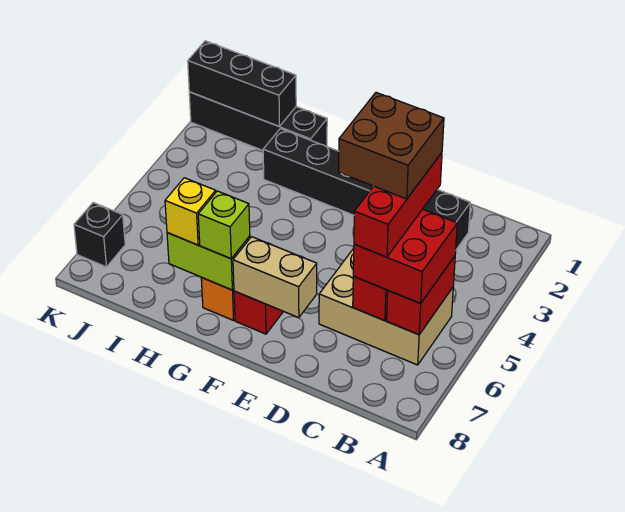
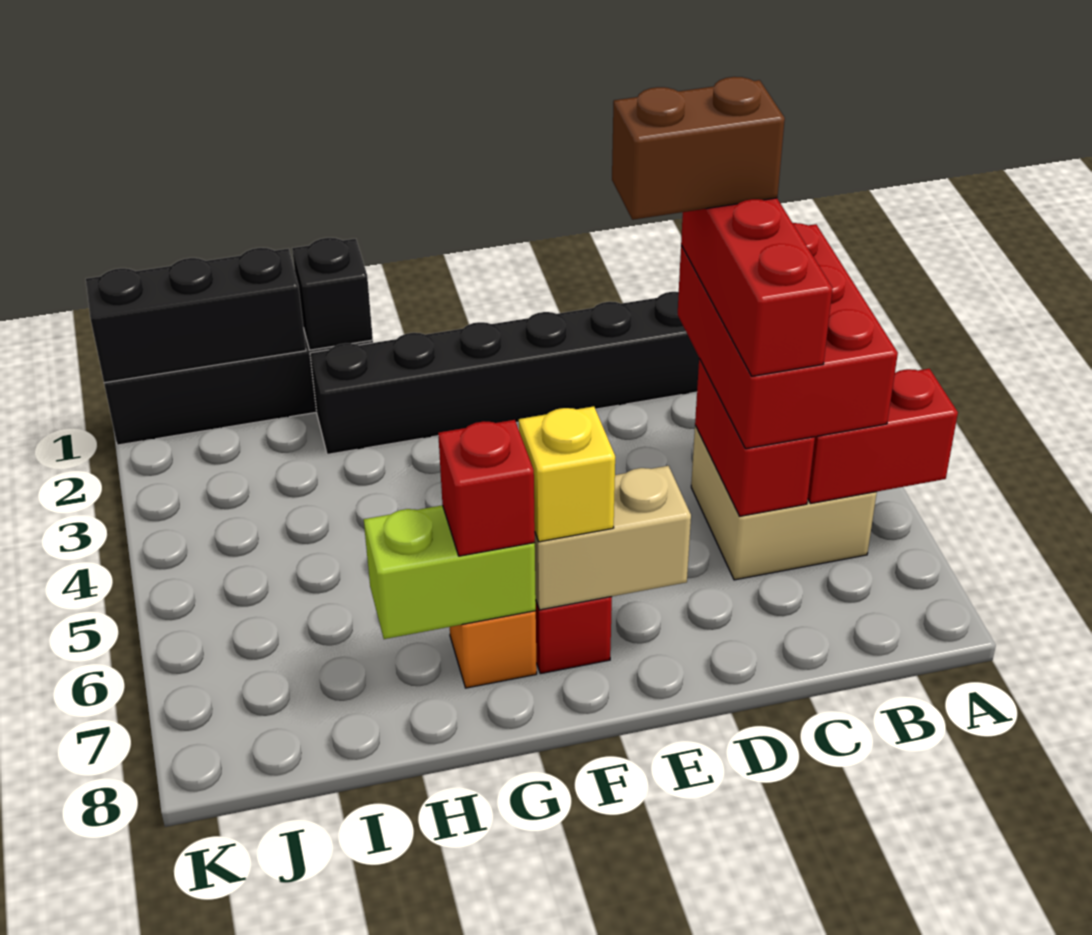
tan 2x3 brick [319,249,453,365] -> tan 2x2 brick [691,426,877,580]
red 1x2 brick [387,256,455,335] -> red 1x2 brick turned to [808,369,958,504]
red 2x2 brick [353,209,457,303] -> red 2x3 brick [678,223,898,449]
brown 2x2 brick [339,93,444,199] -> brown 1x2 brick [612,77,785,220]
lime 1x1 brick [198,191,250,259] -> red 1x1 brick [438,420,535,556]
yellow 1x1 brick [165,178,216,245] -> yellow 1x1 brick moved to [519,406,615,542]
black 1x1 brick [74,203,125,267] -> black 1x1 brick moved to [292,238,373,350]

